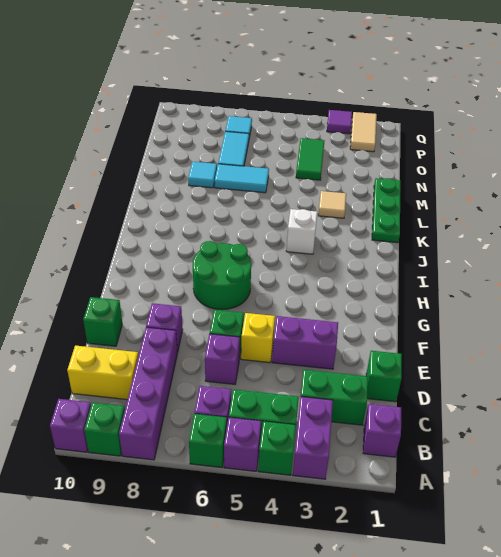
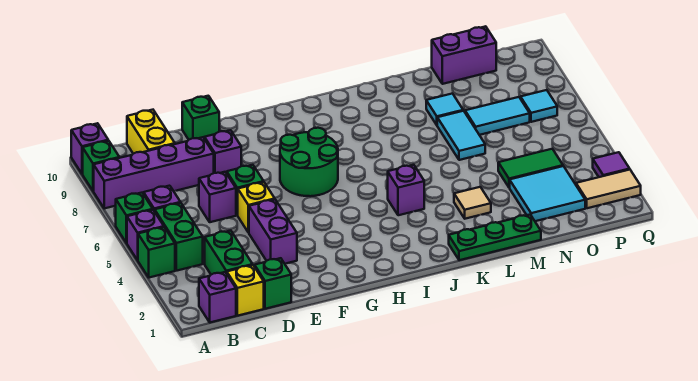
purple 1x2 brick [293,397,333,479] -> purple 1x2 brick moved to [432,26,496,84]
none -> yellow 1x1 brick [227,265,264,316]
white 1x1 brick [286,209,317,254] -> purple 1x1 brick [388,165,424,215]
none -> cyan 2x2 tile [510,166,585,221]

